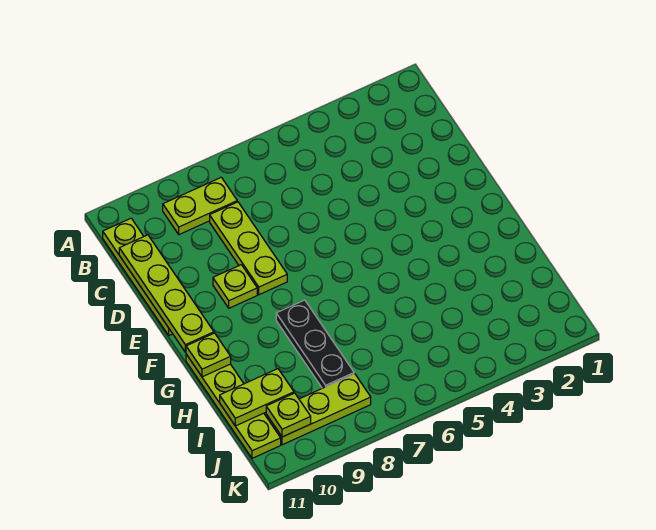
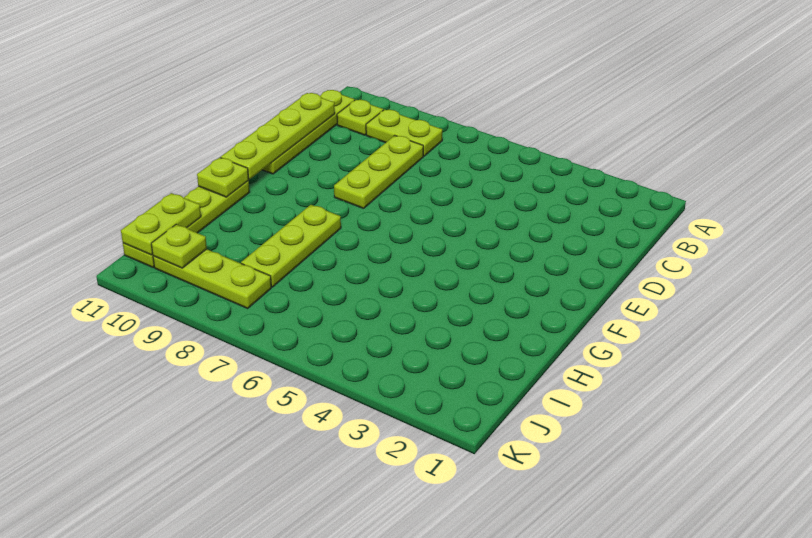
lime 1x1 plate [213,265,257,308] -> lime 1x1 plate moved to [337,100,383,135]
black 1x3 plate [276,300,354,388] -> lime 1x3 plate [241,205,341,287]
lime 1x2 plate [220,369,294,426] -> lime 1x2 plate turned to [121,193,201,255]

